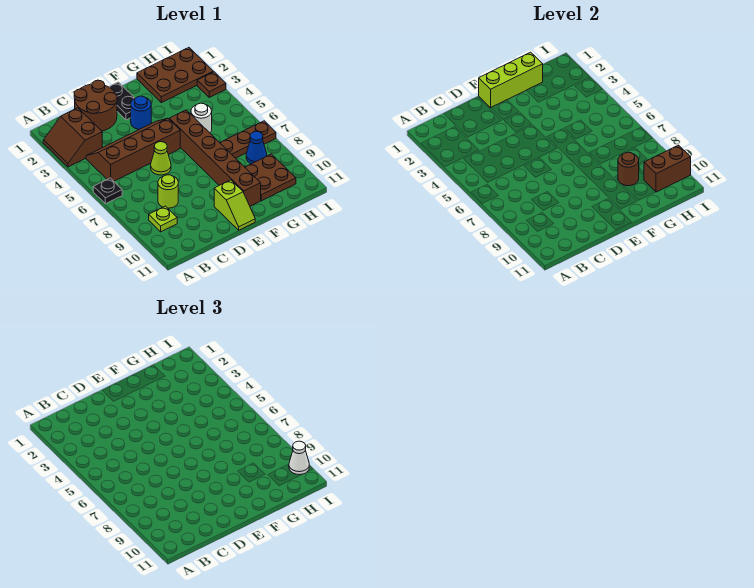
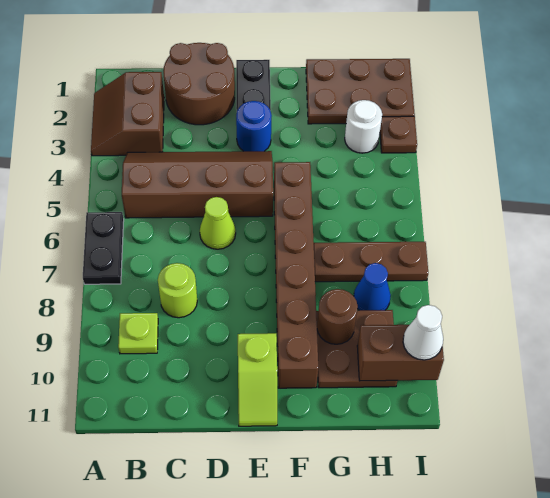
black 1x1 plate [93,178,122,204] -> black 1x2 plate [83,212,124,284]
lime 1x3 brick [479,52,543,108] -> none
white 1x1 round brick [191,103,212,133] -> white 1x1 round brick moved to [345,100,382,153]

